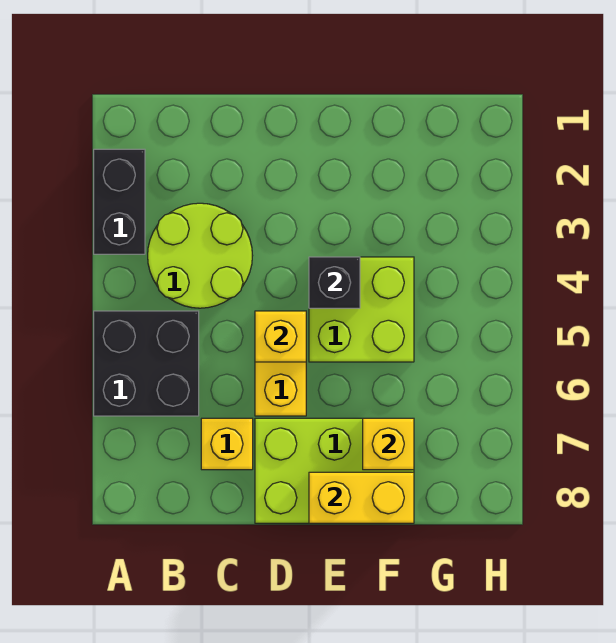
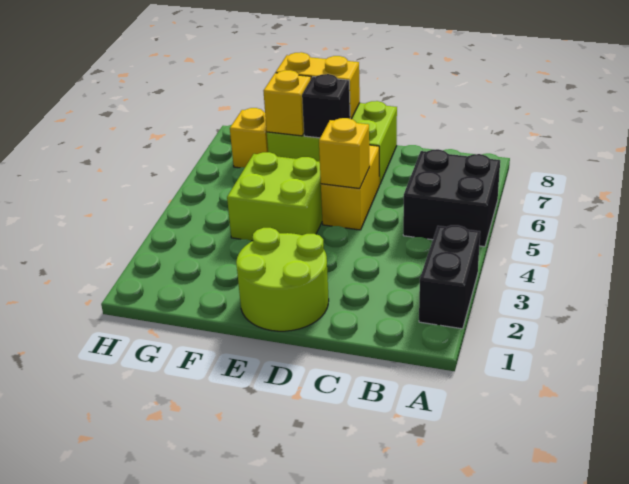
lime 2x2 round brick [148,203,253,308] -> lime 2x2 round brick moved to [236,228,329,331]
yellow 1x1 brick [201,418,253,470] -> yellow 1x1 brick moved to [230,108,268,168]
black 1x1 brick [309,257,360,308] -> black 1x1 brick moved to [302,74,350,138]

